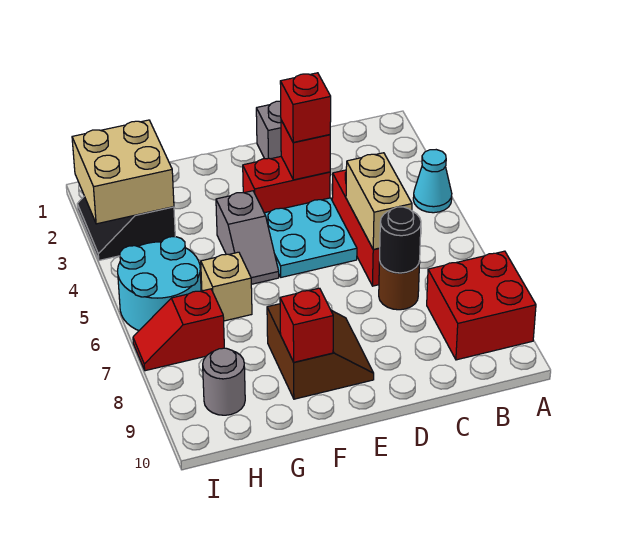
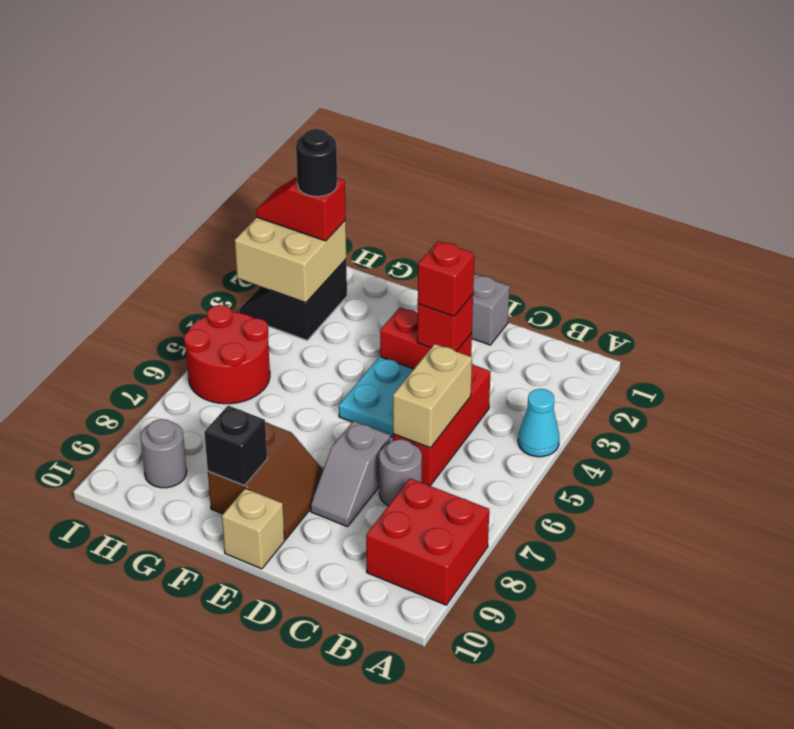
brown 1x1 round brick [379,261,420,310] -> grey 1x1 round brick [379,439,422,506]
black 1x1 round brick [380,207,421,273] -> black 1x1 round brick moved to [296,129,337,197]
grey 1x2 slope [216,191,279,284] -> grey 1x2 slope moved to [310,421,390,527]
red 1x1 brick [280,288,333,362] -> black 1x1 brick [204,406,267,485]
tan 1x1 brick [201,252,252,321] -> tan 1x1 brick moved to [222,488,285,569]
cyan 2x2 round brick [118,237,201,331] -> red 2x2 round brick [184,305,270,404]
red 1x2 slope [133,289,224,371] -> red 1x2 slope moved to [256,177,346,241]

